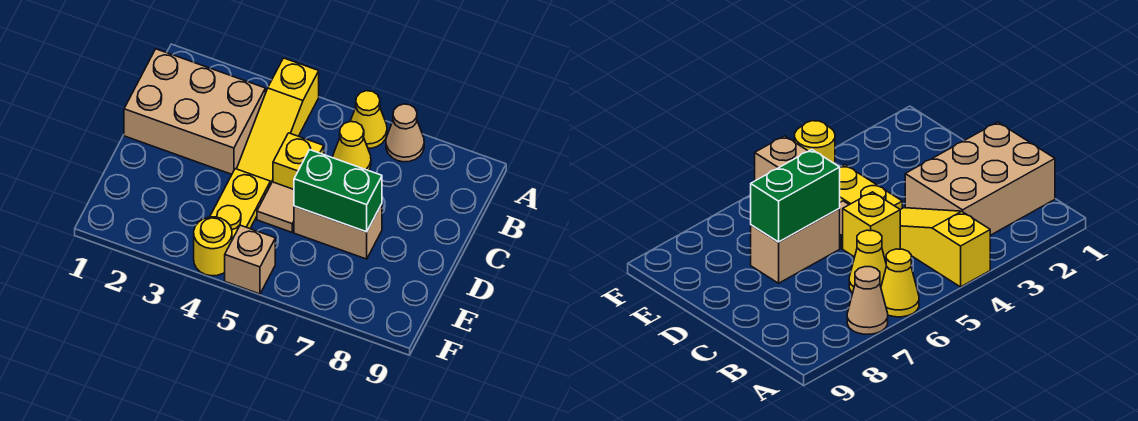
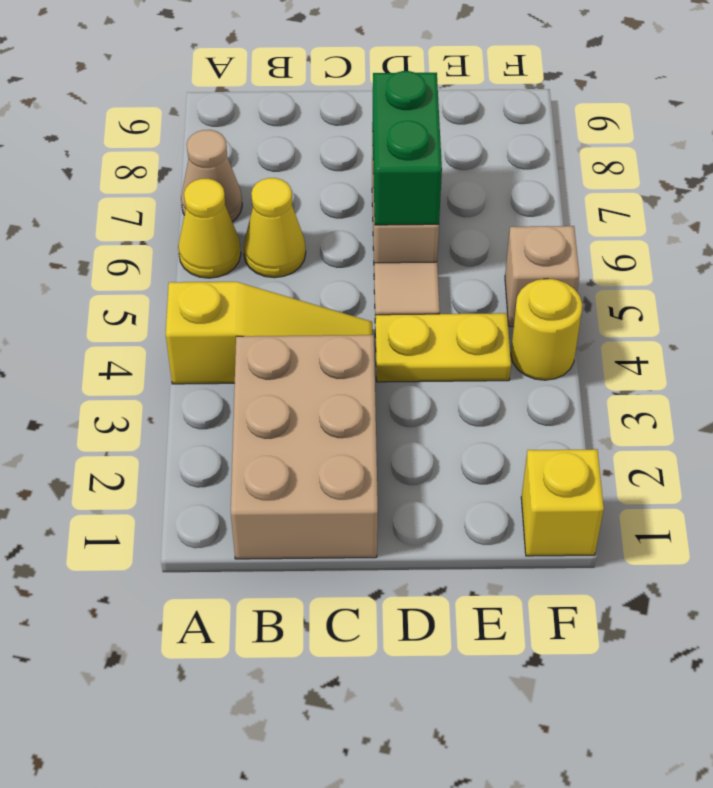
yellow 1x1 brick [273,133,324,189] -> yellow 1x1 brick moved to [521,449,604,556]

